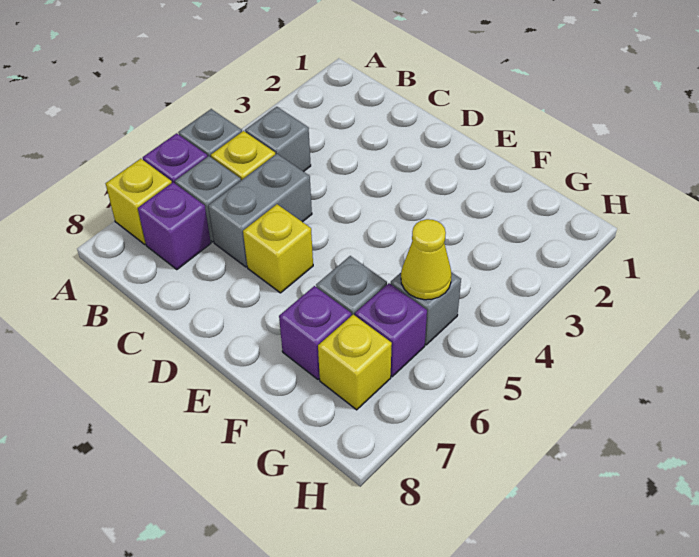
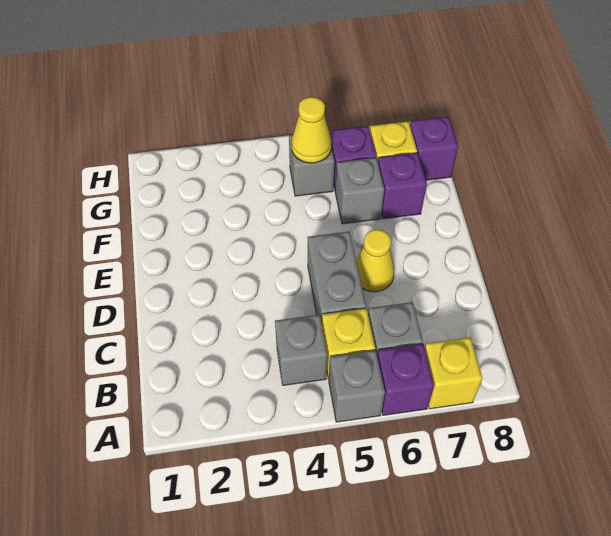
purple 1x1 brick [138,182,211,270] -> purple 1x1 brick moved to [410,117,458,180]
grey 1x2 brick [208,154,312,267] -> grey 1x2 brick turned to [308,231,366,323]
yellow 1x1 brick [243,204,313,293] -> yellow 1x1 cone [356,229,394,292]

